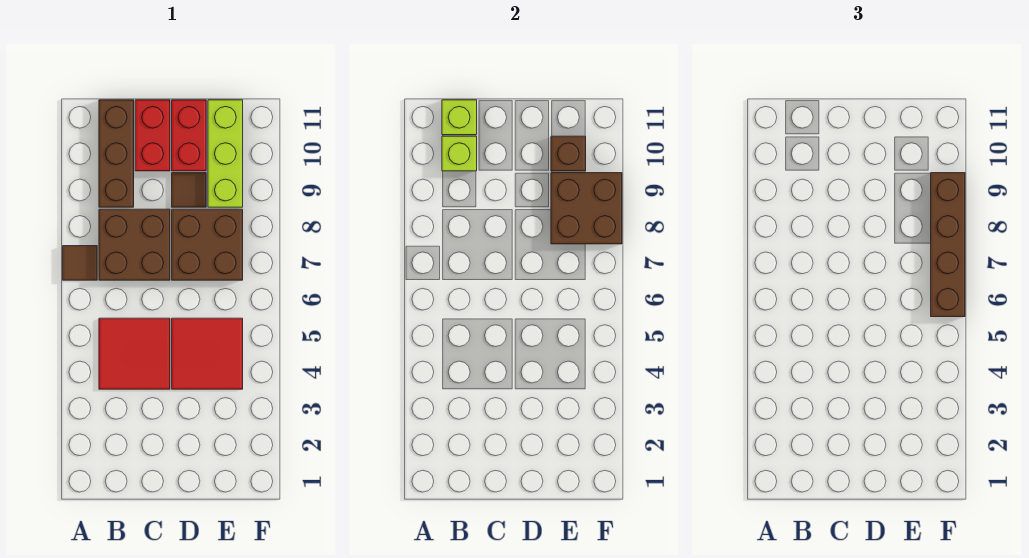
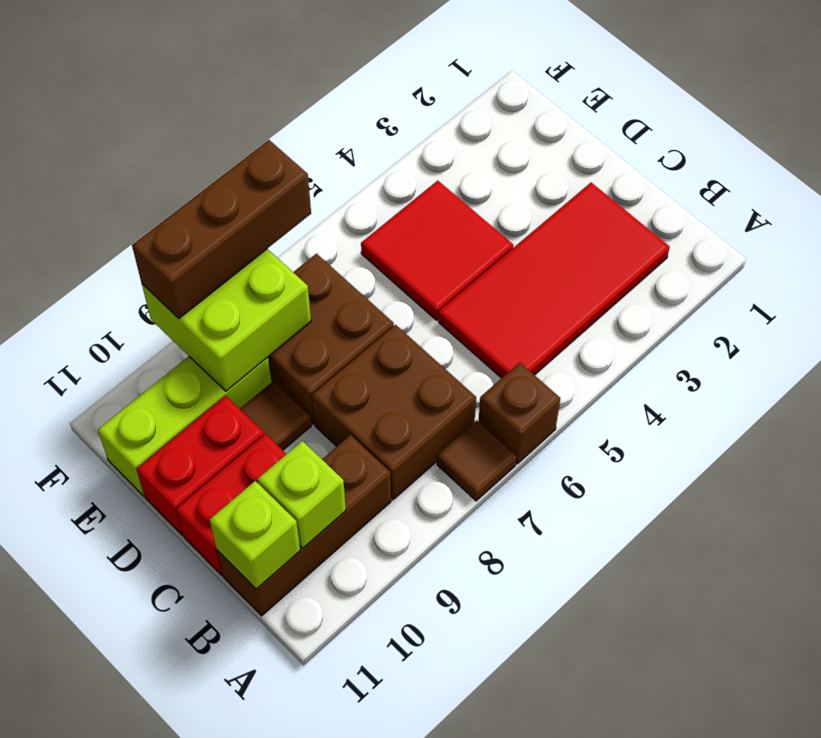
red 2x2 tile [99,318,170,389] -> red 2x4 tile [438,183,670,378]
brown 2x2 brick [551,173,622,244] -> lime 2x2 brick [142,249,311,391]
brown 1x1 brick [551,136,586,171] -> brown 1x1 brick moved to [478,363,560,464]
brown 1x4 brick [931,173,965,317] -> brown 1x3 brick [132,140,311,318]

